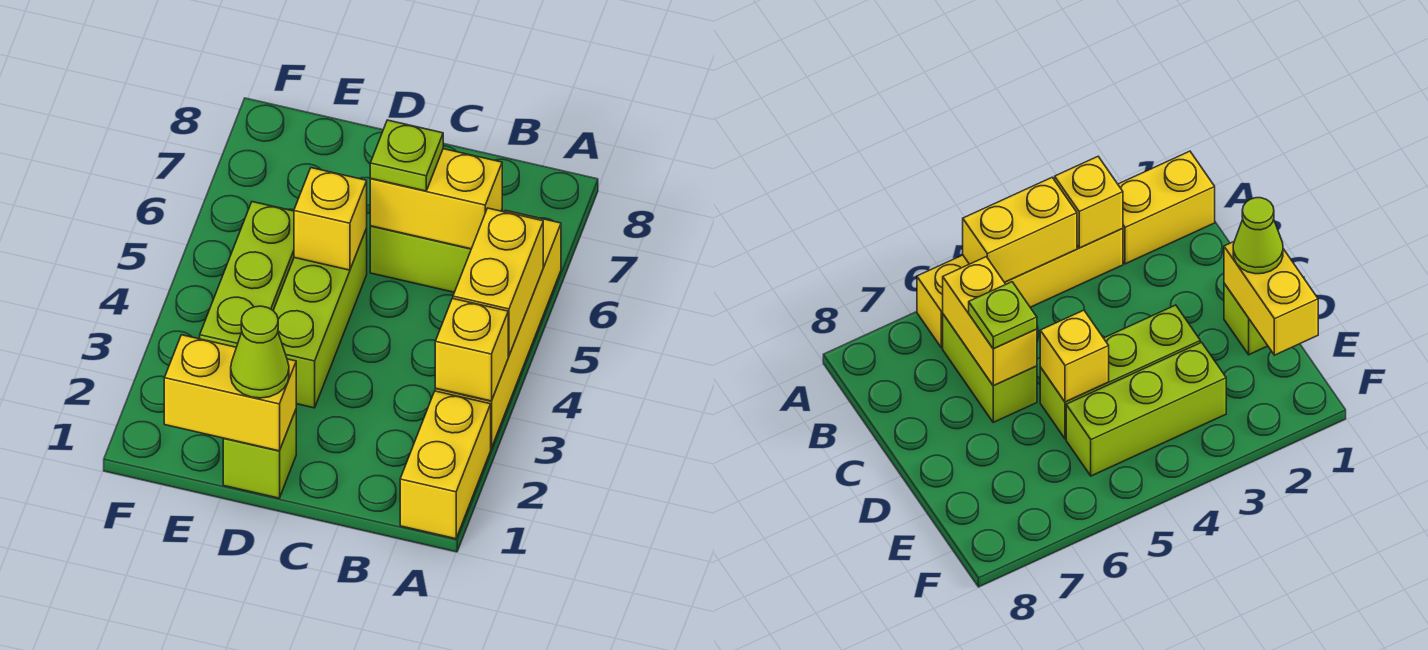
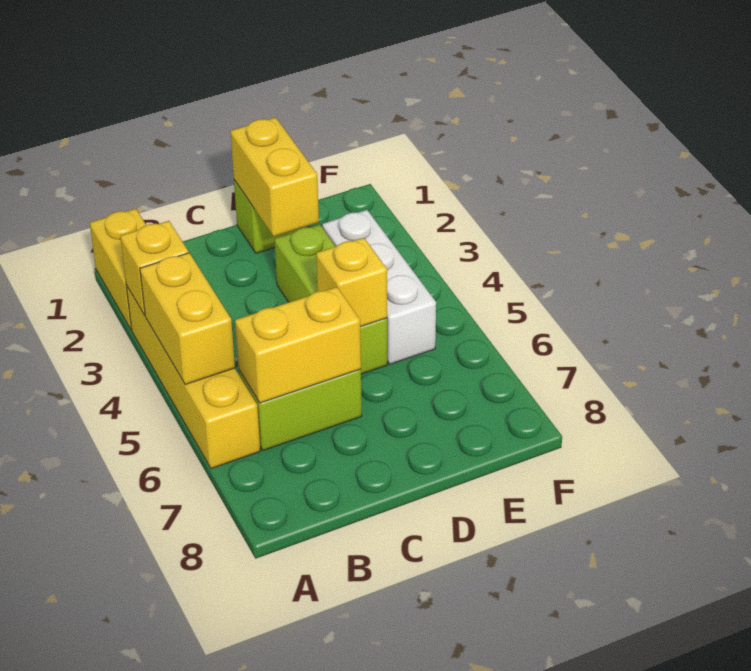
lime 1x1 plate [370,120,443,191] -> none
yellow 1x2 brick [164,335,296,451] -> yellow 1x2 brick turned to [230,117,319,237]
lime 1x1 cone [231,306,289,398] -> none
lime 1x3 brick [200,202,294,347] -> white 1x3 brick [322,210,436,364]

